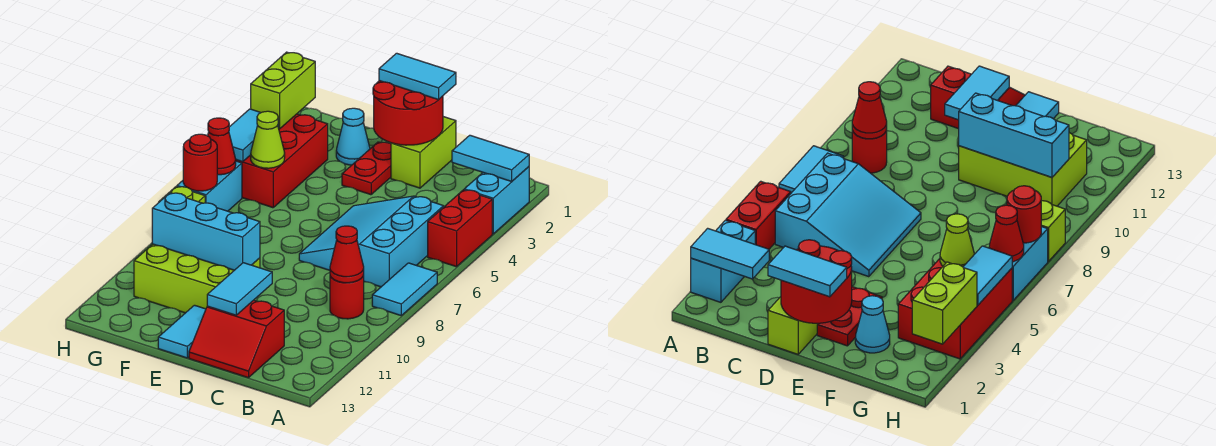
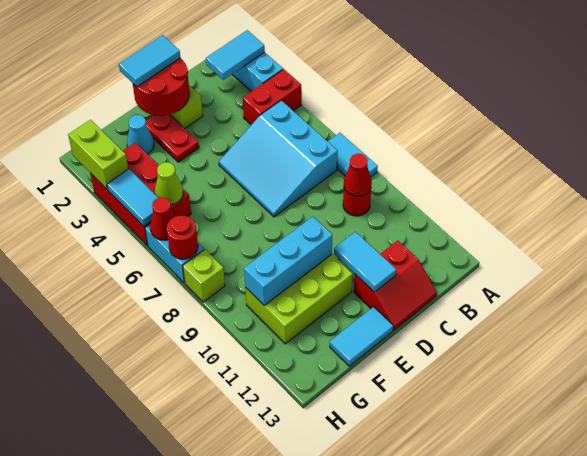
red 1x2 brick [428,190,492,267] -> red 1x2 brick turned to [242,69,302,125]
cyan 1x2 tile [158,305,206,358] -> cyan 1x2 tile turned to [330,307,393,366]

